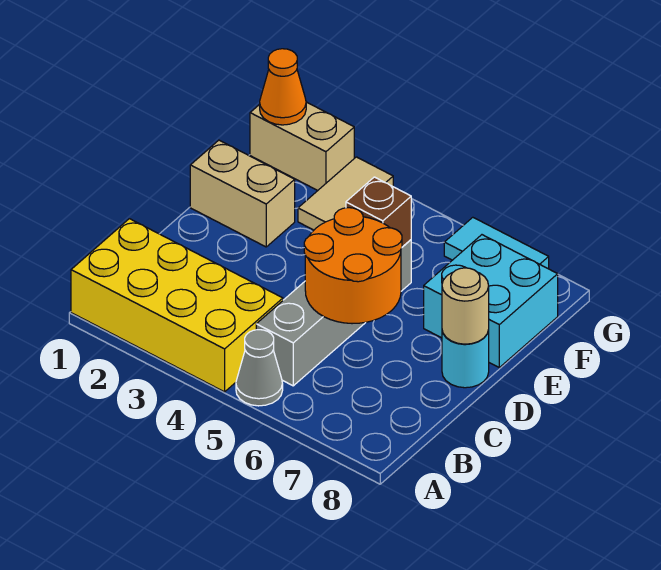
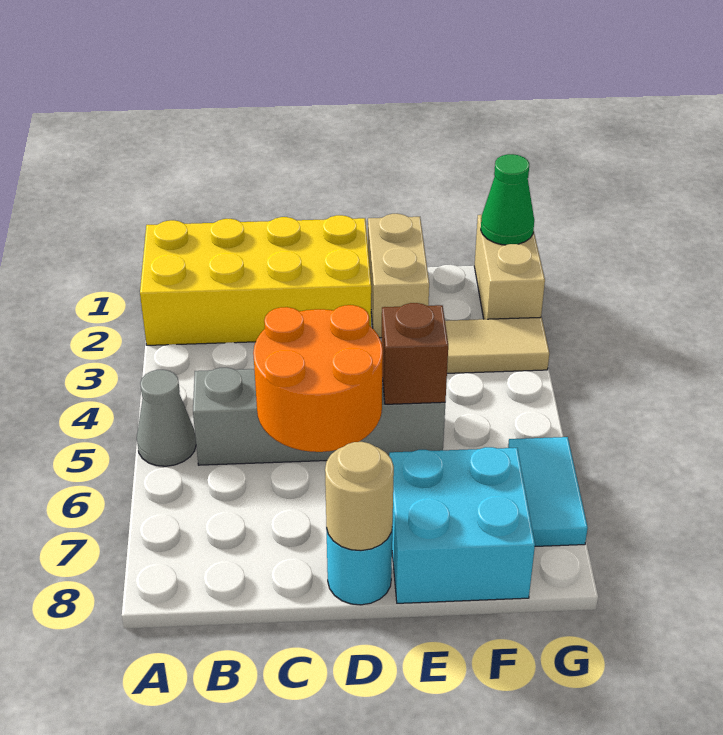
yellow 2x4 brick [71,219,283,392] -> yellow 2x4 brick turned to [140,215,371,345]
orange 1x1 cone [260,49,306,125] -> green 1x1 cone [481,154,534,245]

